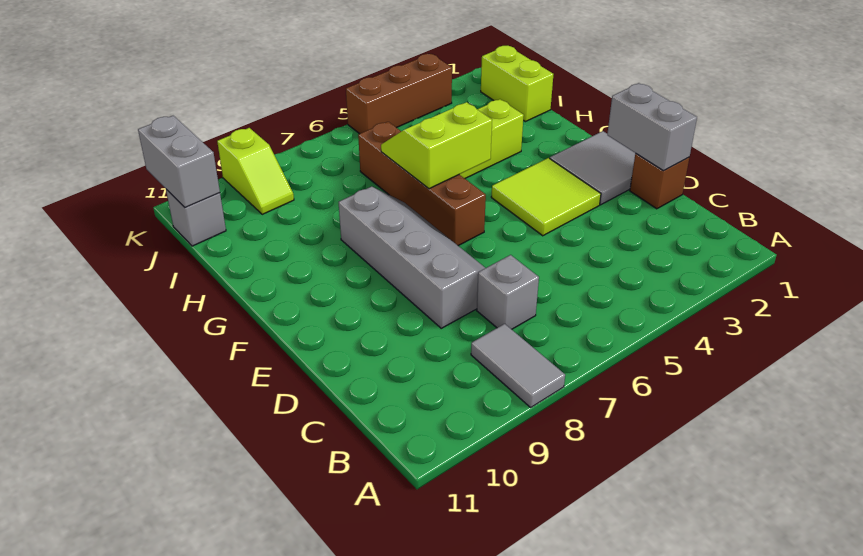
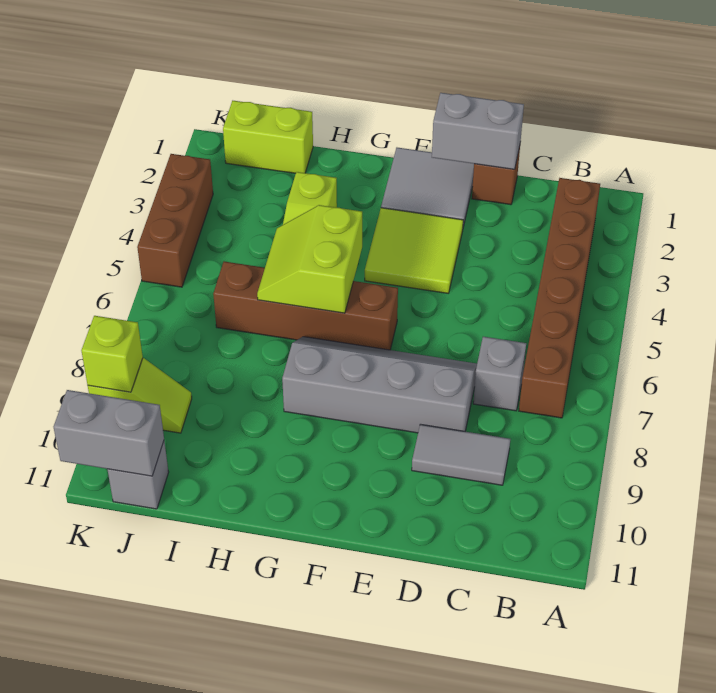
grey 1x2 tile [471,324,565,407] -> grey 1x2 tile moved to [412,424,510,485]
none -> brown 1x6 brick [519,178,600,418]
none -> lime 1x1 brick [81,316,143,392]

